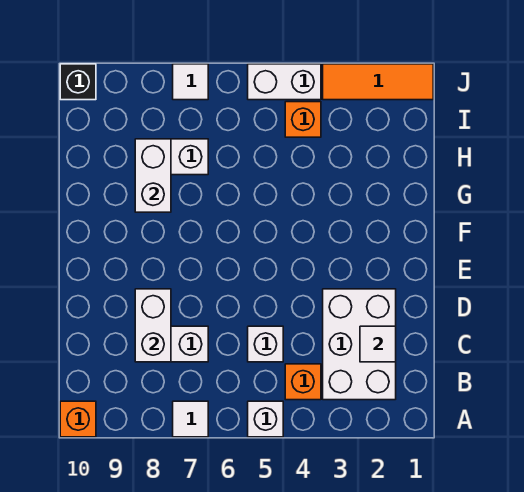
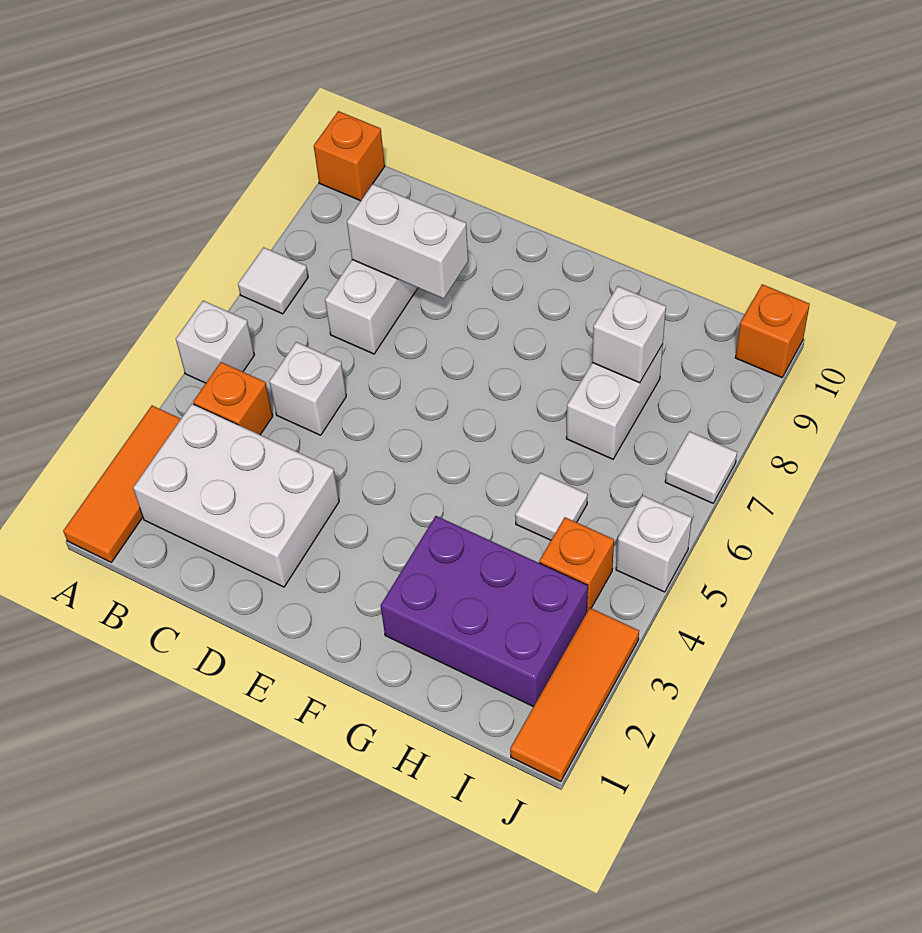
none -> orange 1x3 tile [63,406,181,562]
white 1x1 tile [360,326,396,362] -> white 1x1 tile moved to [515,473,588,540]
none -> purple 2x3 brick [381,516,588,707]
white 1x2 brick [135,139,171,212] -> white 1x1 brick [592,286,666,383]
white 1x2 brick [248,64,321,100] -> white 1x1 brick [616,495,692,592]
black 1x1 brick [60,64,96,100] -> orange 1x1 brick [735,284,810,378]

